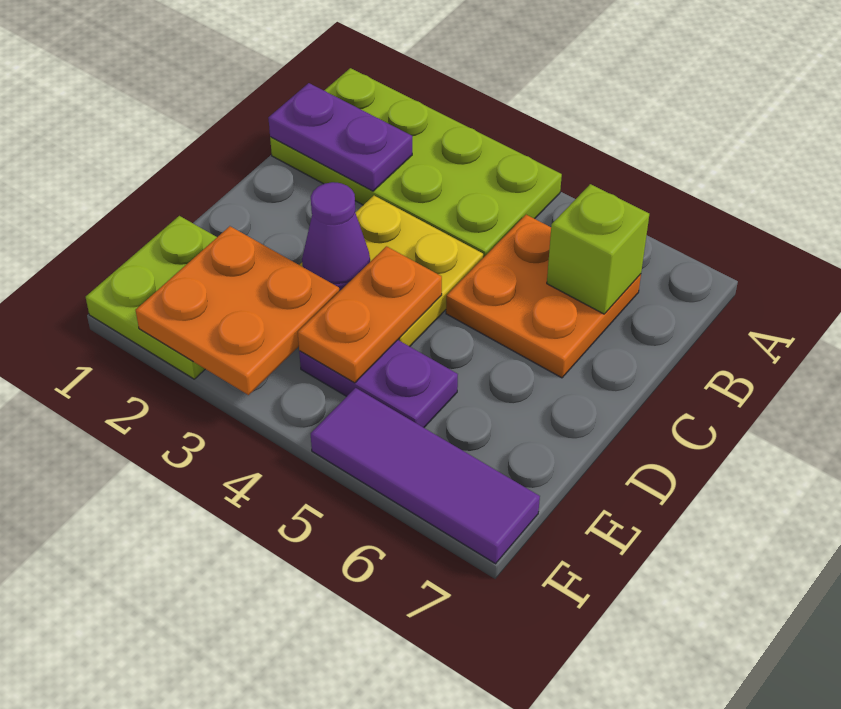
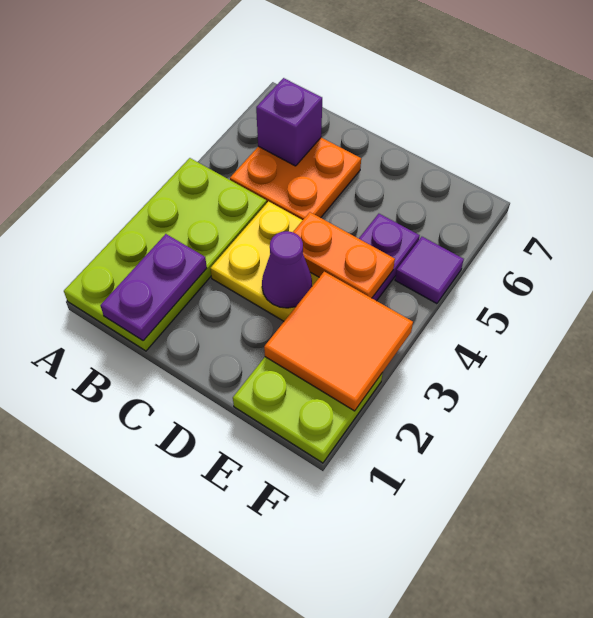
lime 1x1 brick [547,184,649,314] -> purple 1x1 brick [256,78,322,166]
orange 2x2 plate [136,226,339,395] -> orange 2x2 tile [264,272,413,411]
purple 1x3 tile [311,388,540,564] -> purple 1x1 tile [395,237,464,304]

